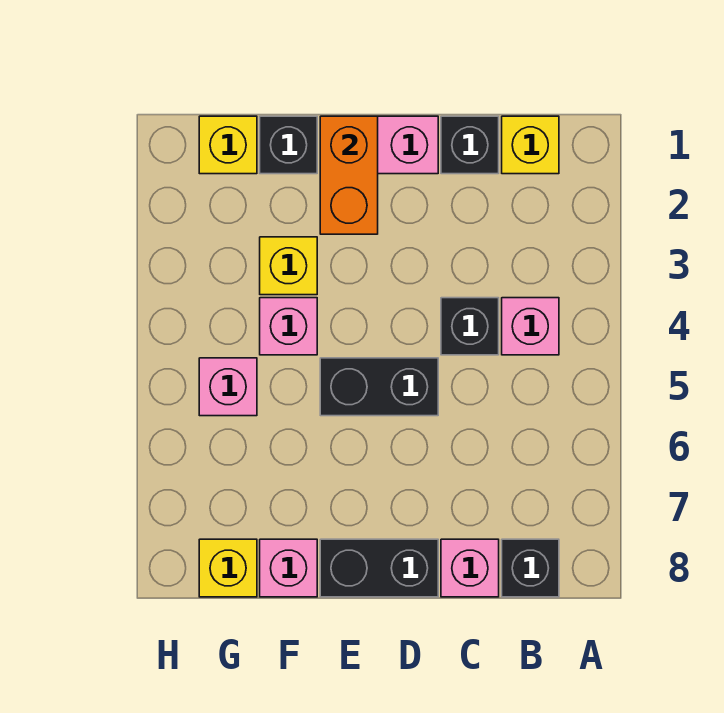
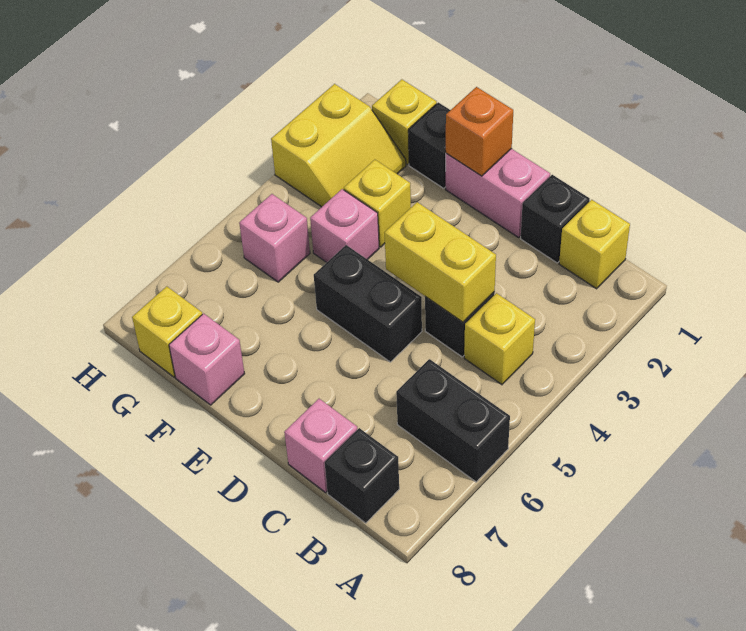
pink 1x1 brick [502,298,559,355] -> yellow 1x1 brick [464,293,535,385]
none -> yellow 1x2 brick [385,202,496,322]
black 1x2 brick [320,539,438,597] -> black 1x2 brick moved to [396,359,510,482]
orange 1x2 brick [320,116,378,234] -> orange 1x1 brick [446,87,513,176]
none -> yellow 2x2 slope [271,84,406,207]

